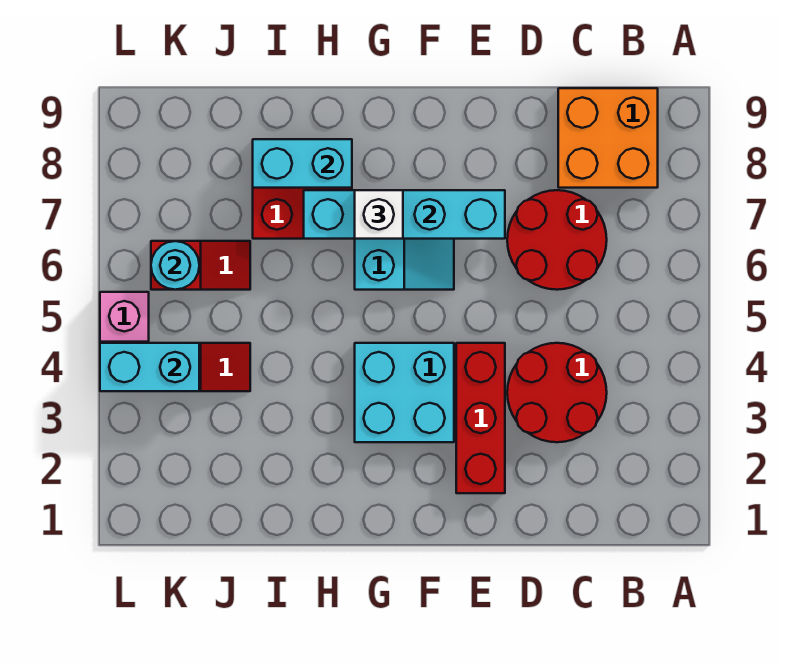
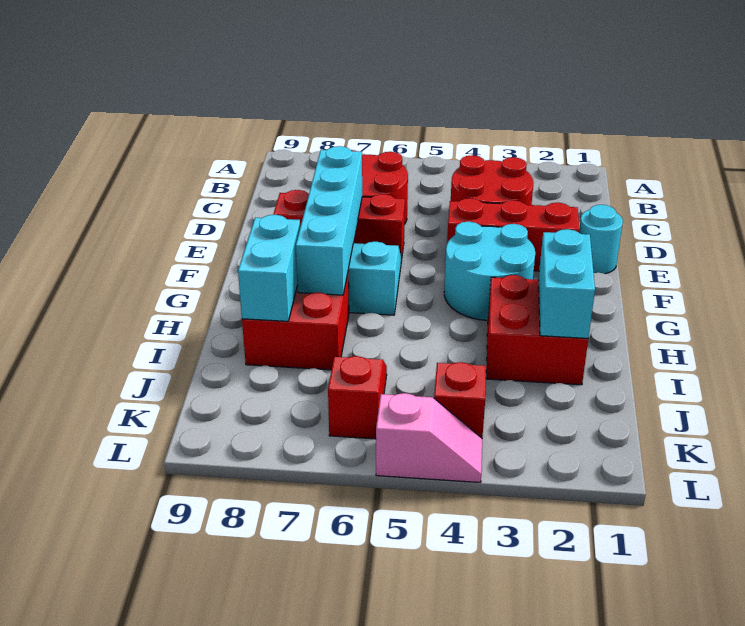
orange 2x2 brick [558,88,658,188] -> none
none -> red 1x3 brick [274,190,405,261]
cyan 2x2 brick [355,343,454,442] -> cyan 2x2 round brick [444,222,535,320]
white 1x1 brick [355,190,403,239] -> none
none -> red 2x2 brick [486,275,588,385]
cyan 1x2 brick [100,343,199,391] -> cyan 1x2 brick moved to [538,229,595,338]
cyan 1x1 round brick [151,241,199,290] -> cyan 1x1 round brick moved to [579,205,623,274]

